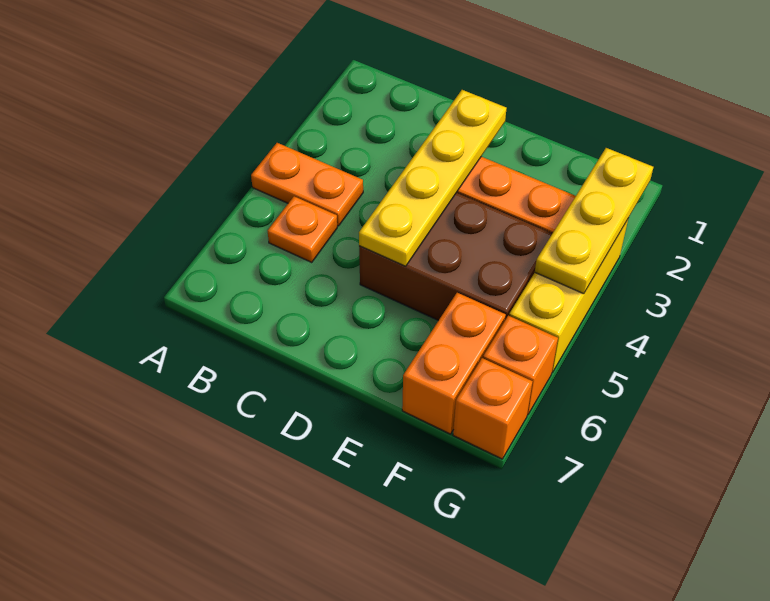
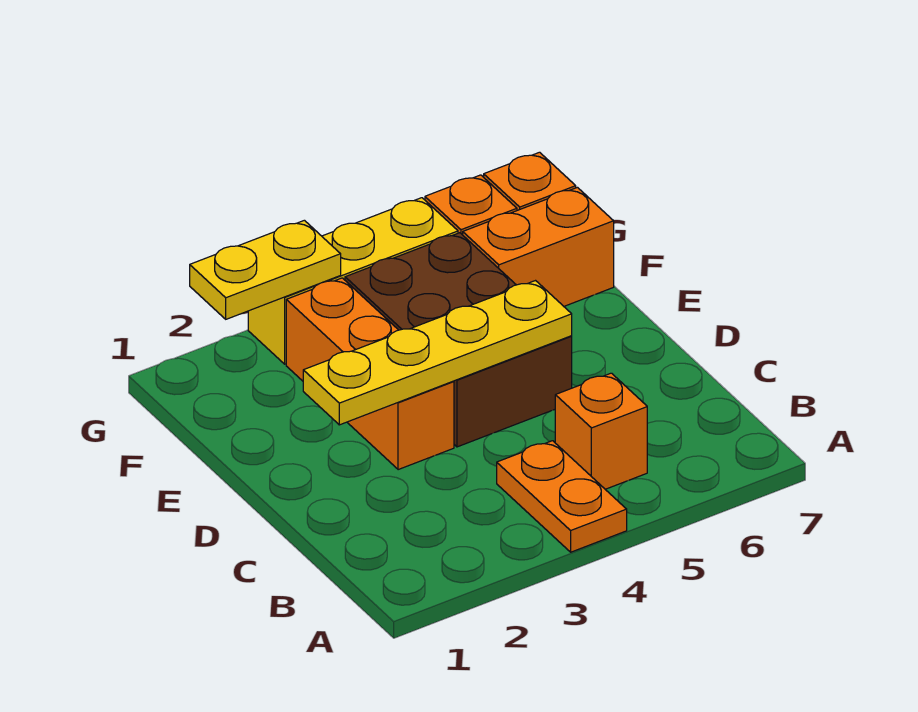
orange 1x1 plate [268,196,337,262] -> orange 1x1 brick [555,373,647,489]
yellow 1x3 plate [535,148,653,294] -> yellow 1x2 plate [190,220,341,319]

